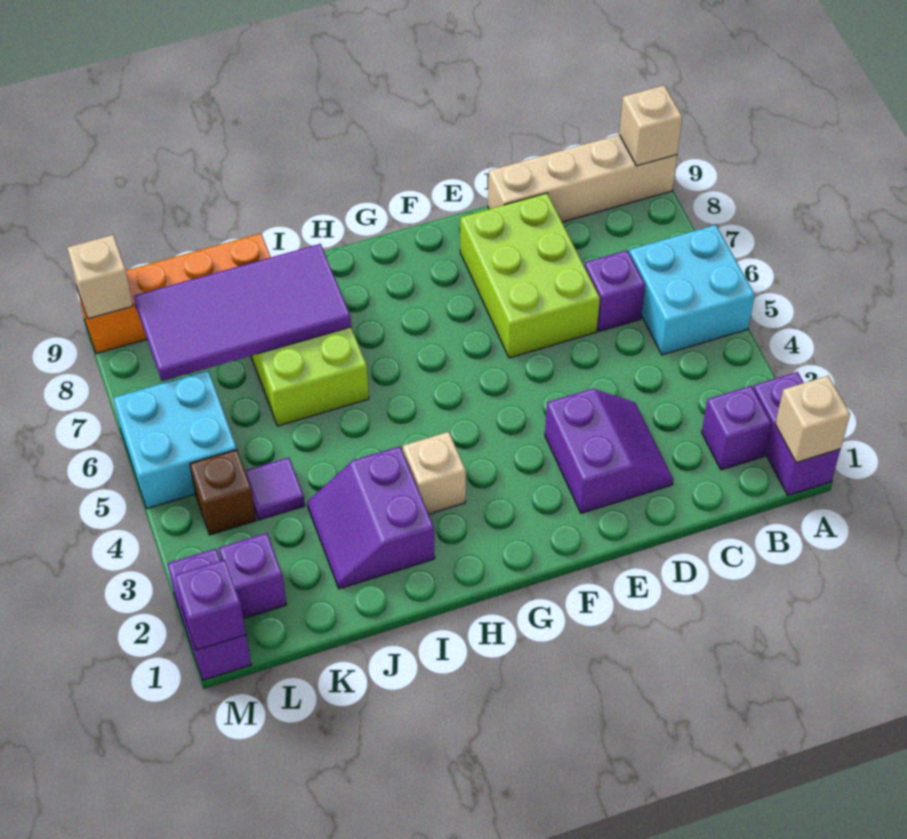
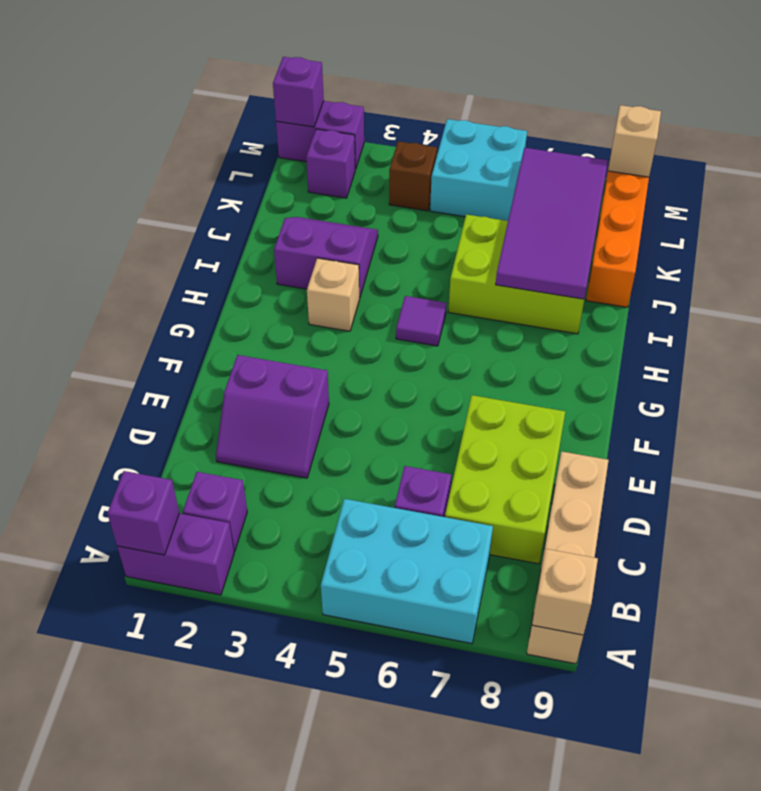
tan 1x1 brick [775,376,850,463] -> purple 1x1 brick [107,471,179,555]
cyan 2x2 brick [629,225,755,355] -> cyan 2x3 brick [321,499,493,644]
lime 2x3 brick [460,193,600,358] -> lime 2x3 brick turned to [445,395,565,564]
purple 1x1 tile [245,458,305,520] -> purple 1x1 tile moved to [396,296,446,346]

